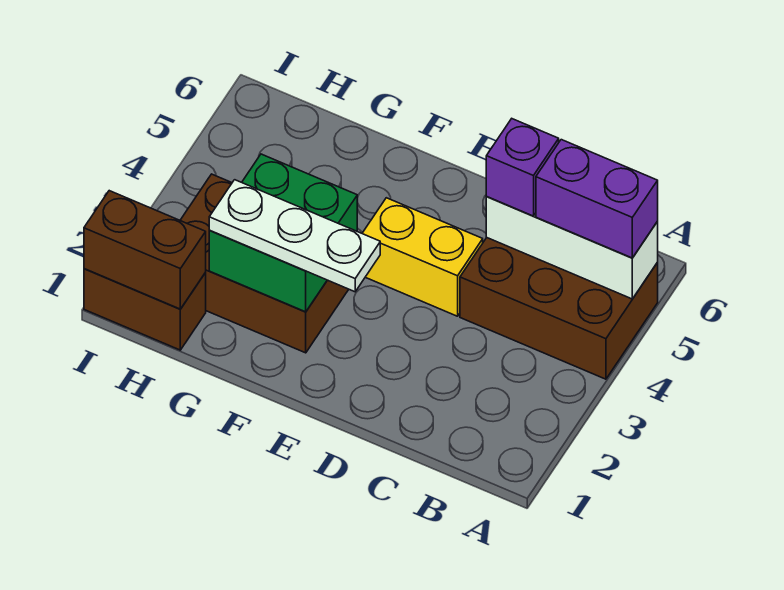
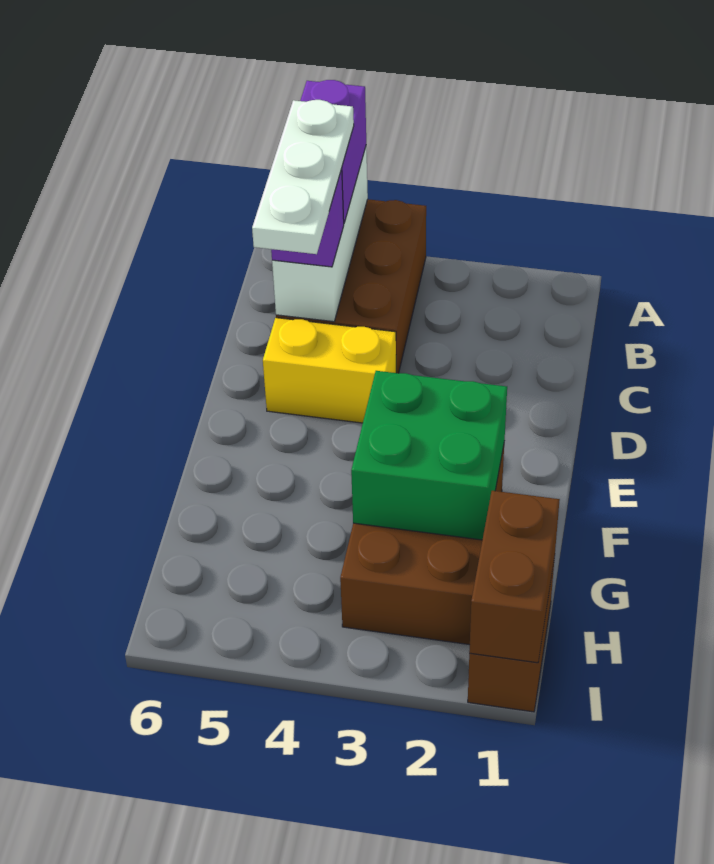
yellow 1x2 brick [362,198,483,316] -> yellow 1x2 brick turned to [263,318,396,423]
white 1x3 plate [209,180,380,292] -> white 1x3 plate moved to [252,100,354,254]

